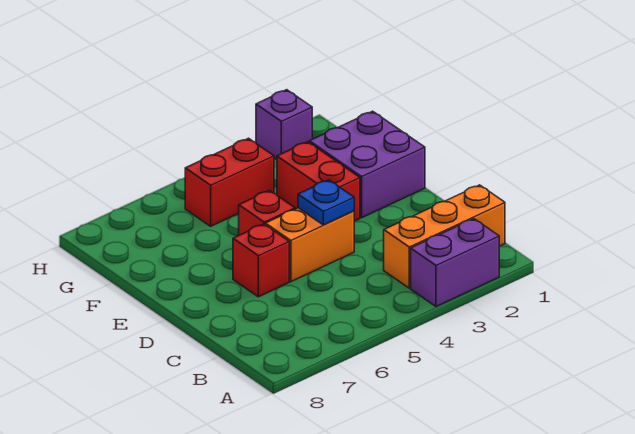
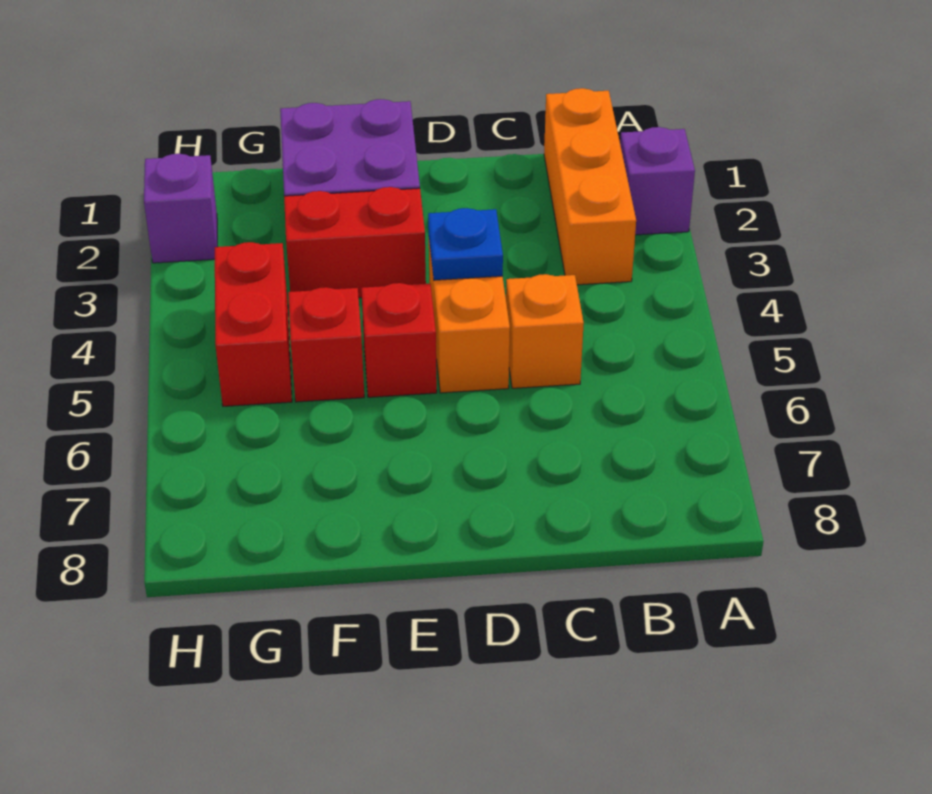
purple 1x2 brick [411,219,499,307] -> purple 1x1 brick [620,127,695,235]
none -> orange 1x1 brick [506,274,584,388]
red 1x1 brick [233,224,289,297] -> red 1x1 brick moved to [288,287,364,402]

